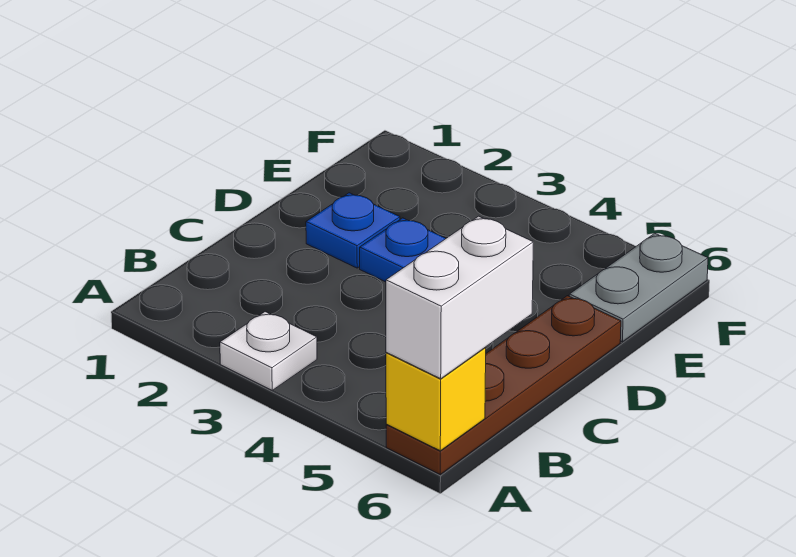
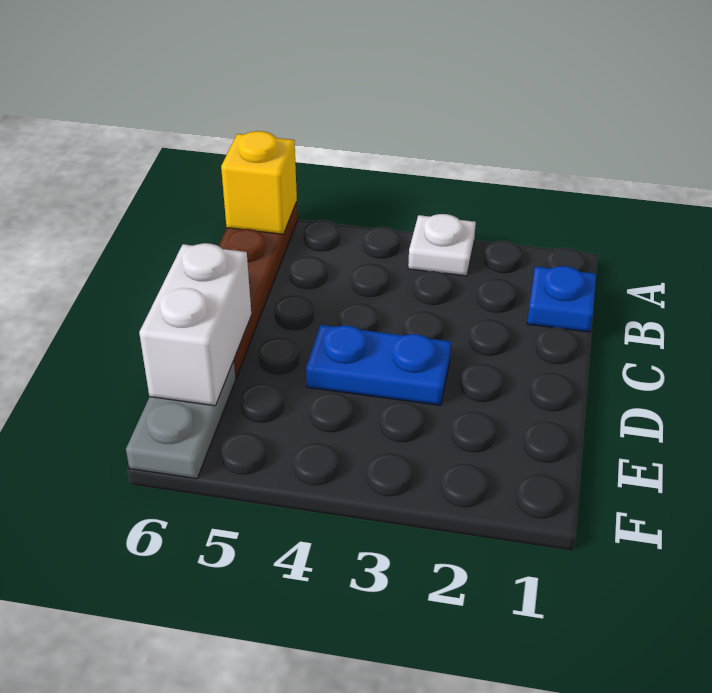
white 1x2 brick [386,216,533,379] -> white 1x2 brick moved to [139,243,251,406]
blue 1x1 plate [306,193,400,268] -> blue 1x1 plate moved to [527,266,596,332]

